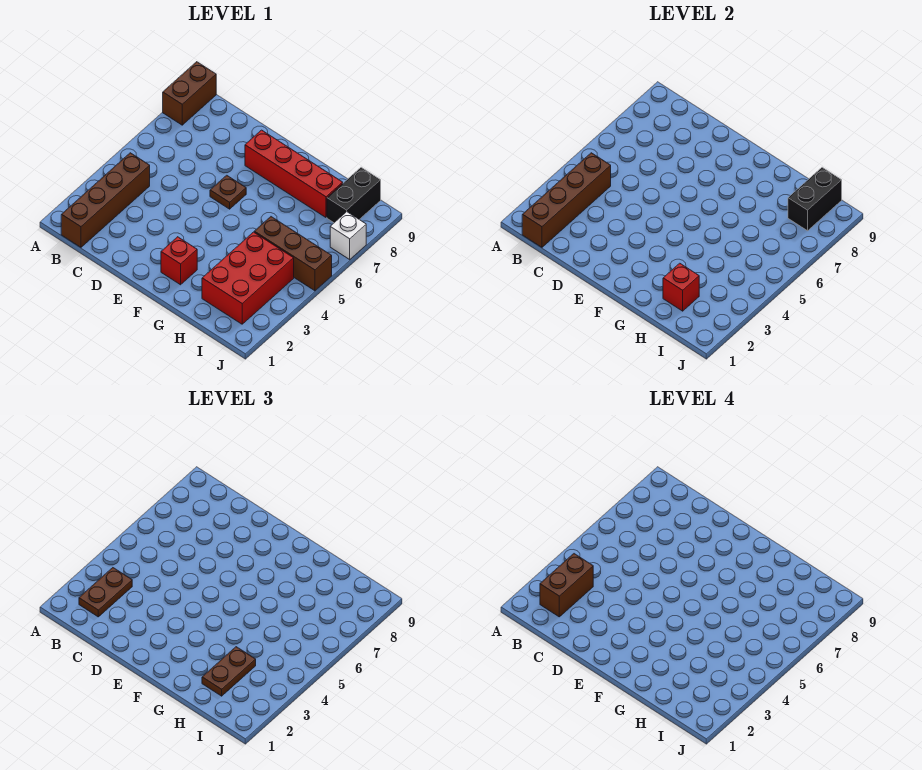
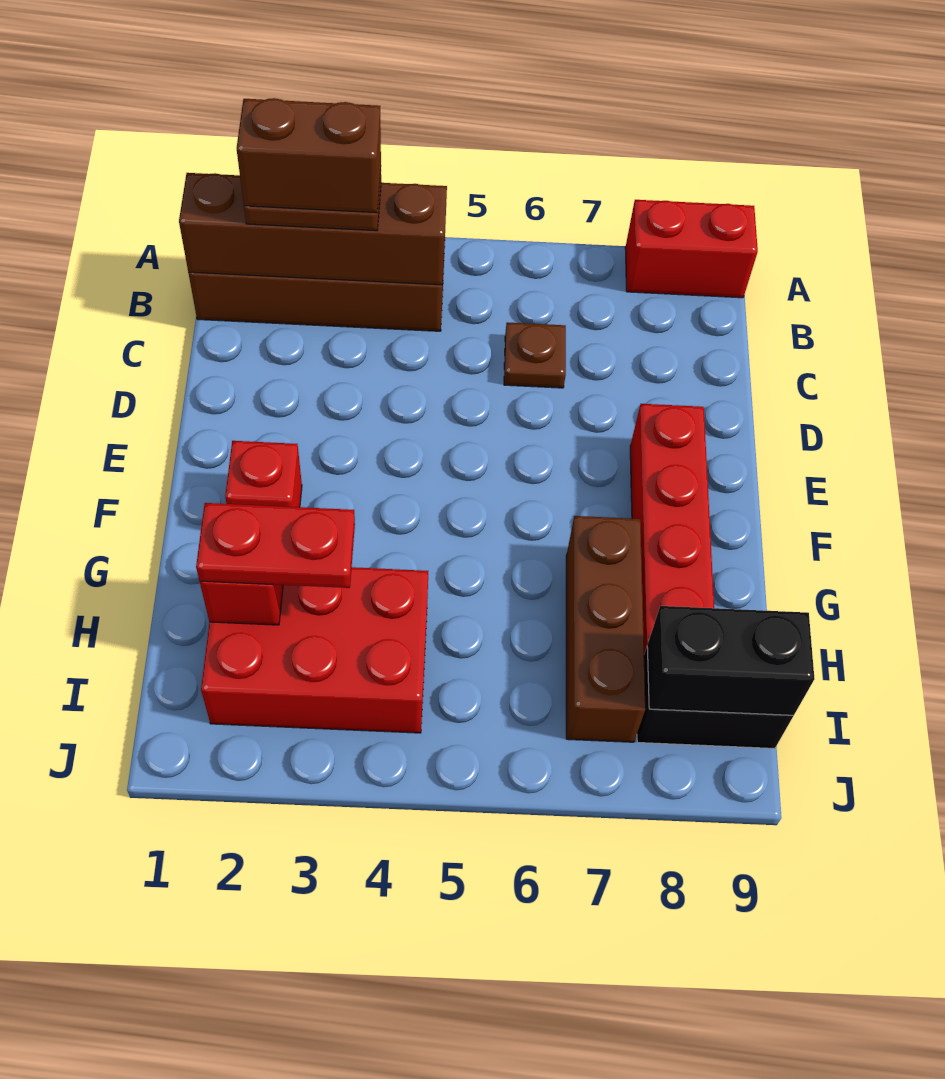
brown 1x2 brick [163,62,216,125] -> red 1x2 brick [625,200,758,298]
brown 1x1 plate [210,175,246,209] -> brown 1x1 plate moved to [504,322,566,388]
brown 1x2 plate [202,647,256,696] -> red 1x2 plate [196,503,355,588]
brown 1x3 brick [254,217,332,291] -> brown 1x3 brick moved to [566,516,646,742]
white 1x1 brick [330,212,366,259] -> none

